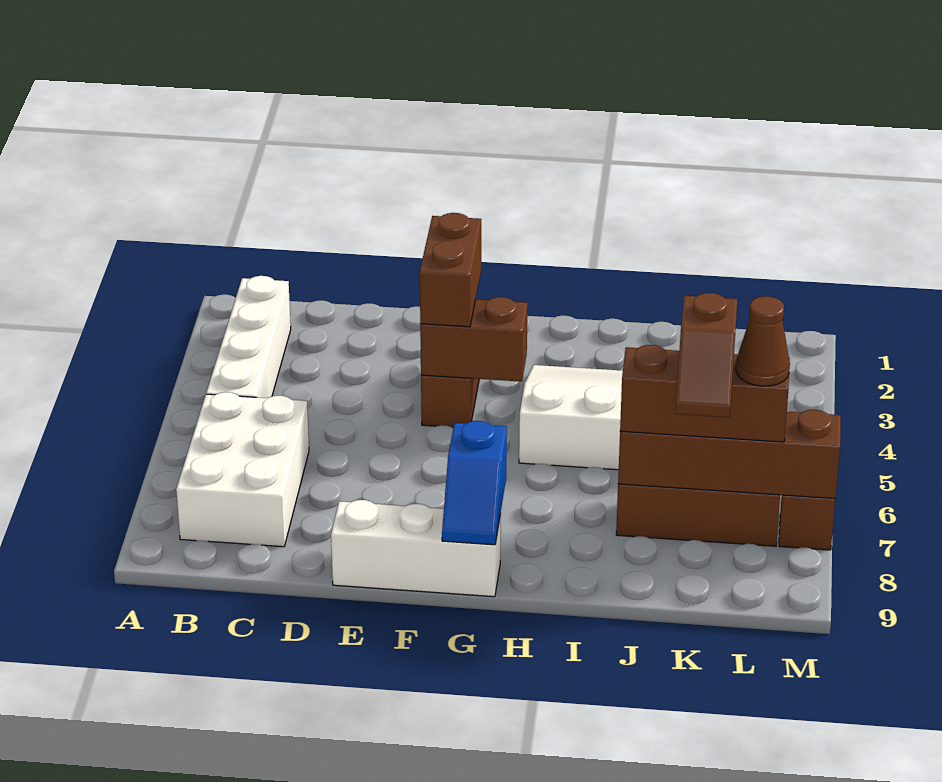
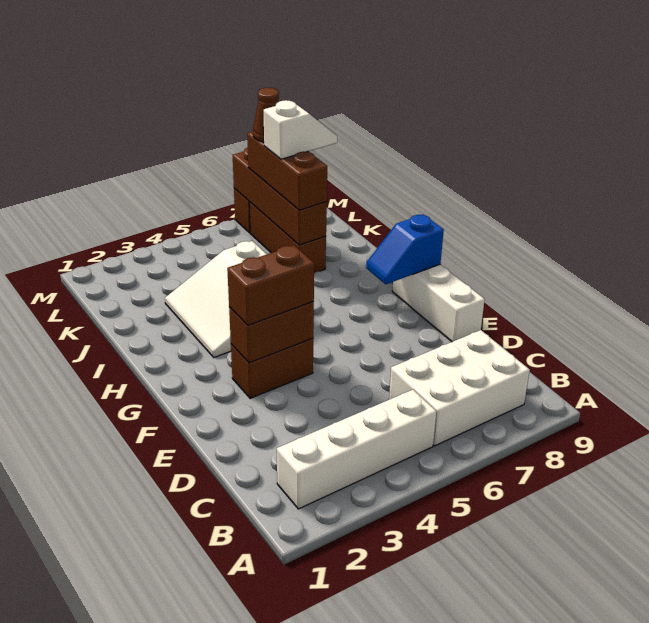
brown 1x2 brick [420,297,527,382] -> brown 1x2 brick turned to [229,302,314,363]
blue 1x2 slope [442,421,507,545] -> blue 1x2 slope turned to [366,214,444,284]
brown 1x2 slope [675,293,737,418] -> white 1x2 slope [264,100,337,159]

